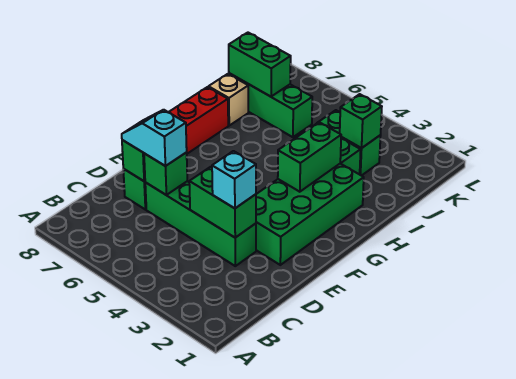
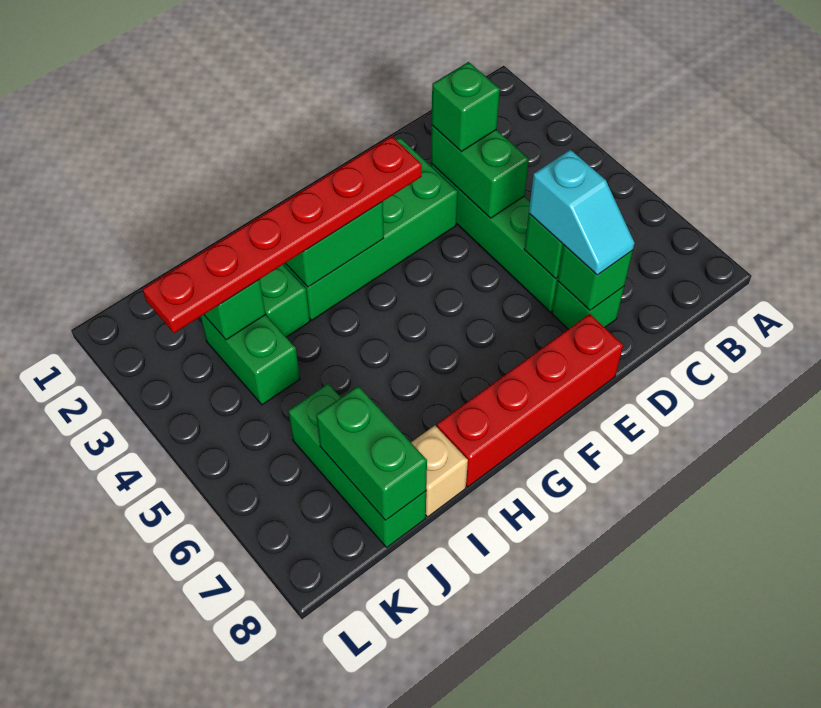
cyan 1x1 brick [212,151,256,208] -> green 1x1 brick [432,62,500,151]
none -> red 1x6 plate [143,136,422,333]

